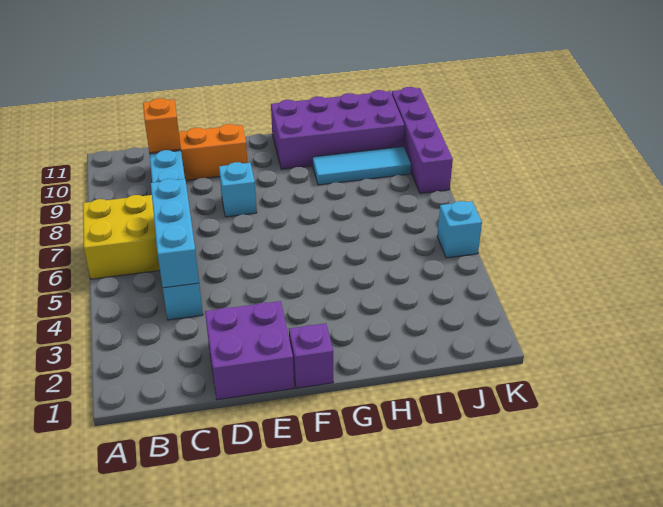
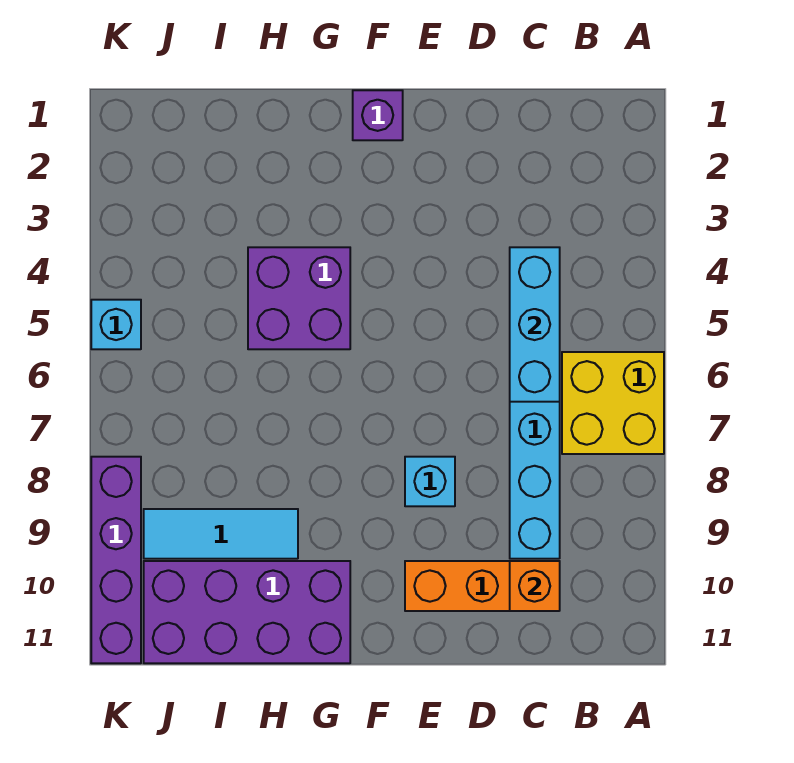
purple 2x2 brick [205,301,294,400] -> purple 2x2 brick moved to [248,247,350,349]

